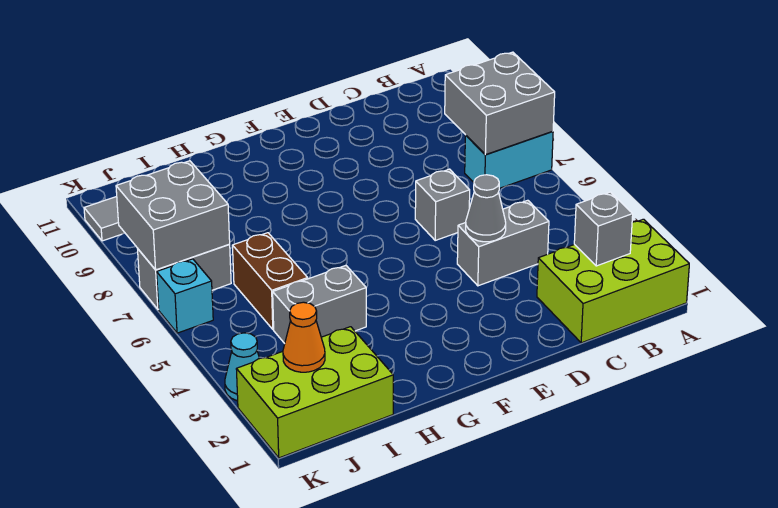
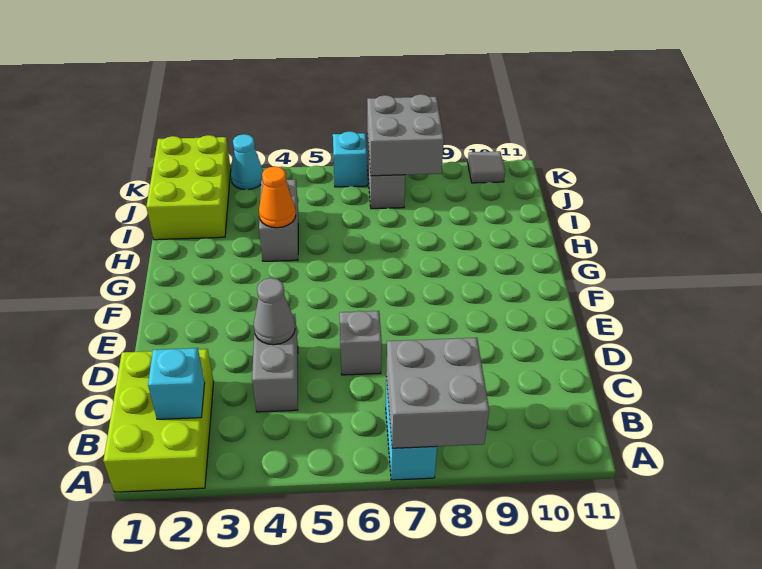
grey 1x1 brick [574,192,633,266] -> cyan 1x1 brick [148,348,205,419]
brown 1x2 brick [232,233,308,329] -> none
orange 1x1 cone [283,302,325,372] -> orange 1x1 cone moved to [259,166,296,228]

